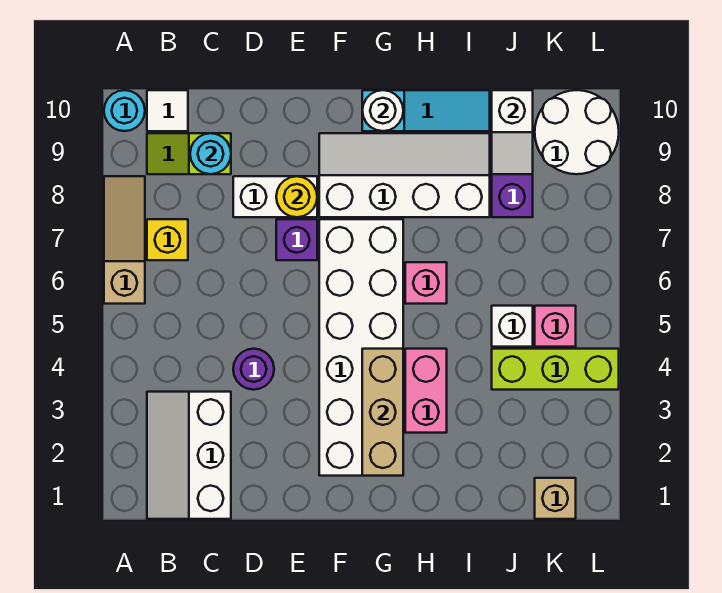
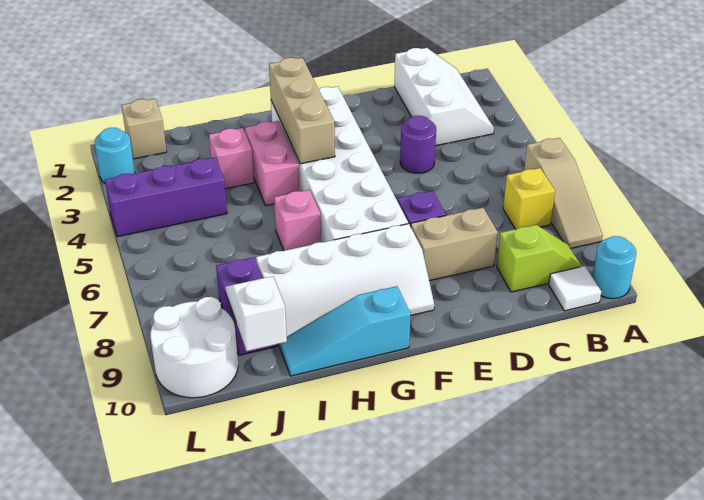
cyan 1x1 round brick [190,133,231,174] -> cyan 1x1 round brick moved to [95,128,135,183]
white 1x2 brick [233,176,317,217] -> tan 1x2 brick [411,208,498,281]
yellow 1x1 round brick [276,176,317,217] -> none
white 1x1 round brick [362,90,403,131] -> none
lime 1x3 brick [492,349,619,390] -> purple 1x3 brick [105,157,227,237]
white 1x1 brick [492,306,533,347] -> none
pink 1x1 brick [535,306,576,347] -> pink 1x1 brick moved to [209,128,254,189]

